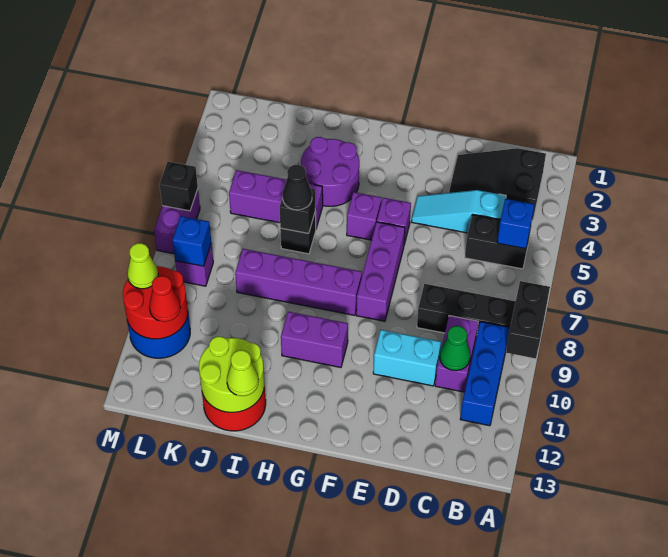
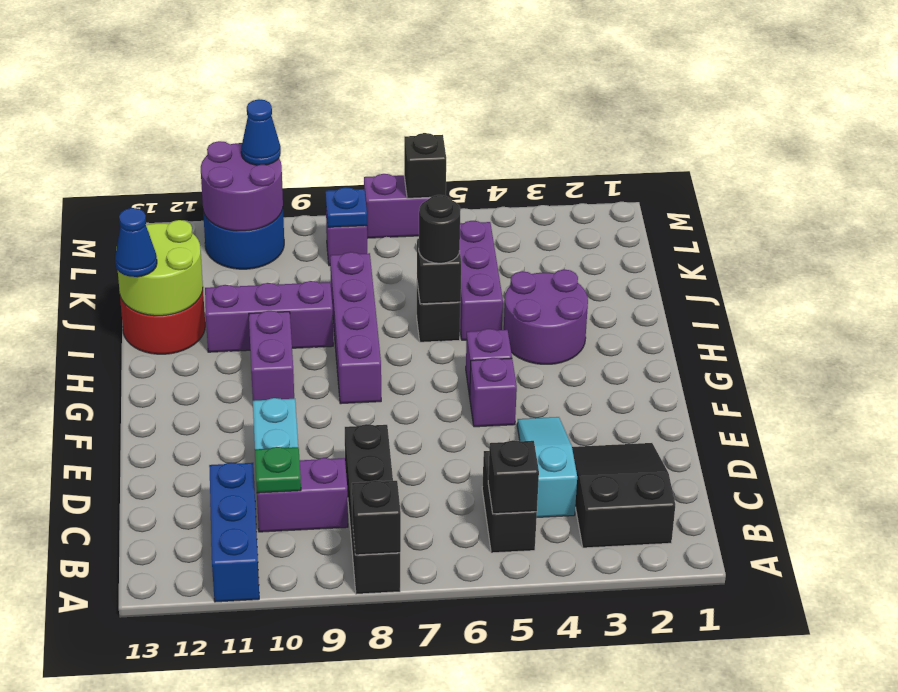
black 1x2 brick [506,281,550,359] -> black 1x1 brick [352,480,401,555]
blue 1x1 brick [497,199,534,249] -> black 1x1 brick [488,440,539,514]
blue 1x3 brick [460,322,510,426] -> blue 1x3 brick turned to [209,462,259,602]
green 1x1 cone [440,326,470,371] -> green 1x1 plate [255,447,301,493]
purple 1x3 brick [356,222,405,321] -> purple 1x3 brick moved to [205,281,333,352]
black 1x1 cone [282,165,312,210] -> black 1x1 round brick [419,195,461,263]
lime 1x1 cone [227,350,259,396] -> blue 1x1 cone [115,208,157,277]
blue 1x1 brick [173,216,211,266] -> blue 1x1 plate [326,187,367,227]
red 2x2 round brick [123,266,188,339] -> purple 2x2 round brick [201,141,283,231]
red 1x1 cone [149,276,181,322] -> none
lime 1x1 cone [127,243,158,289] -> blue 1x1 cone [241,99,281,165]

